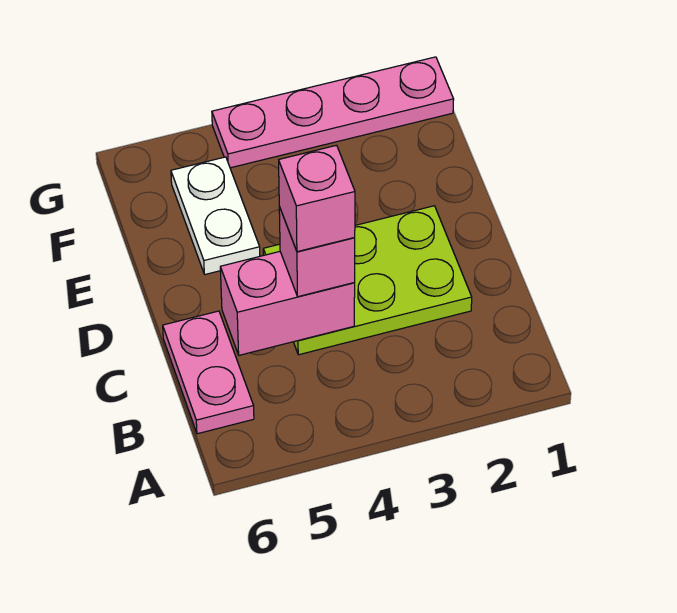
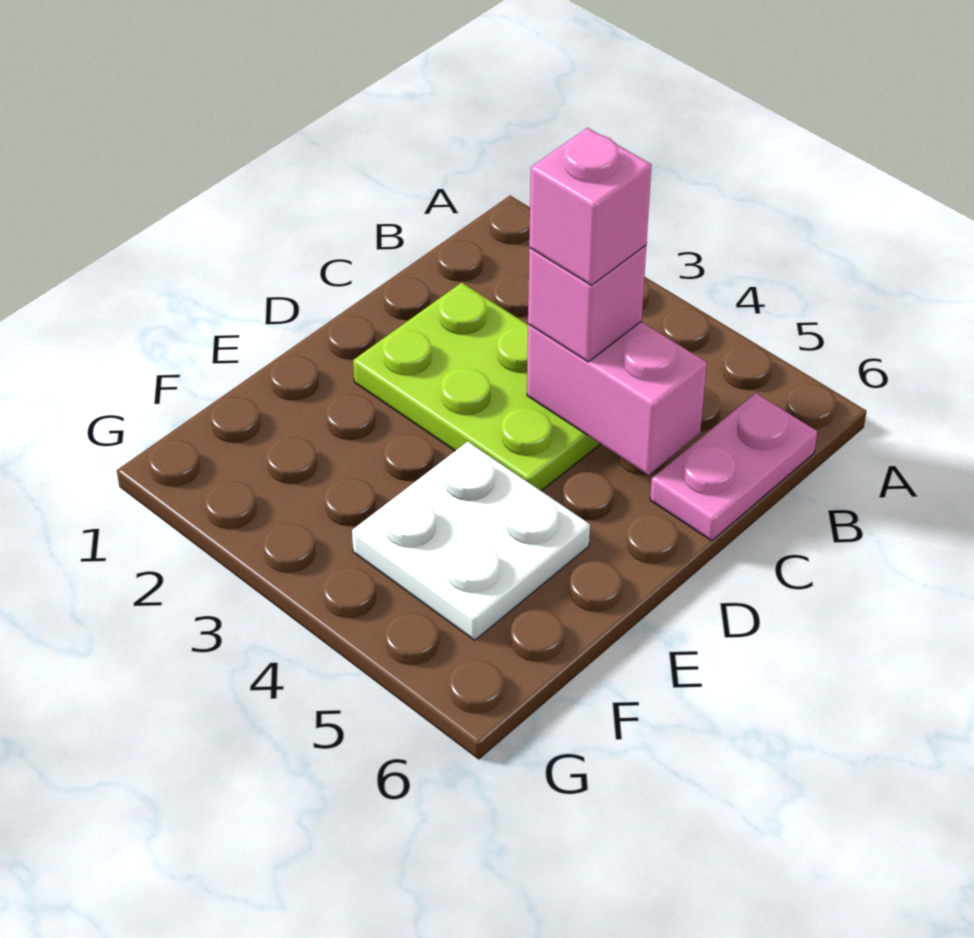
white 1x2 plate [171,157,260,274] -> white 2x2 plate [352,442,590,640]
pink 1x4 plate [212,57,454,168] -> none

